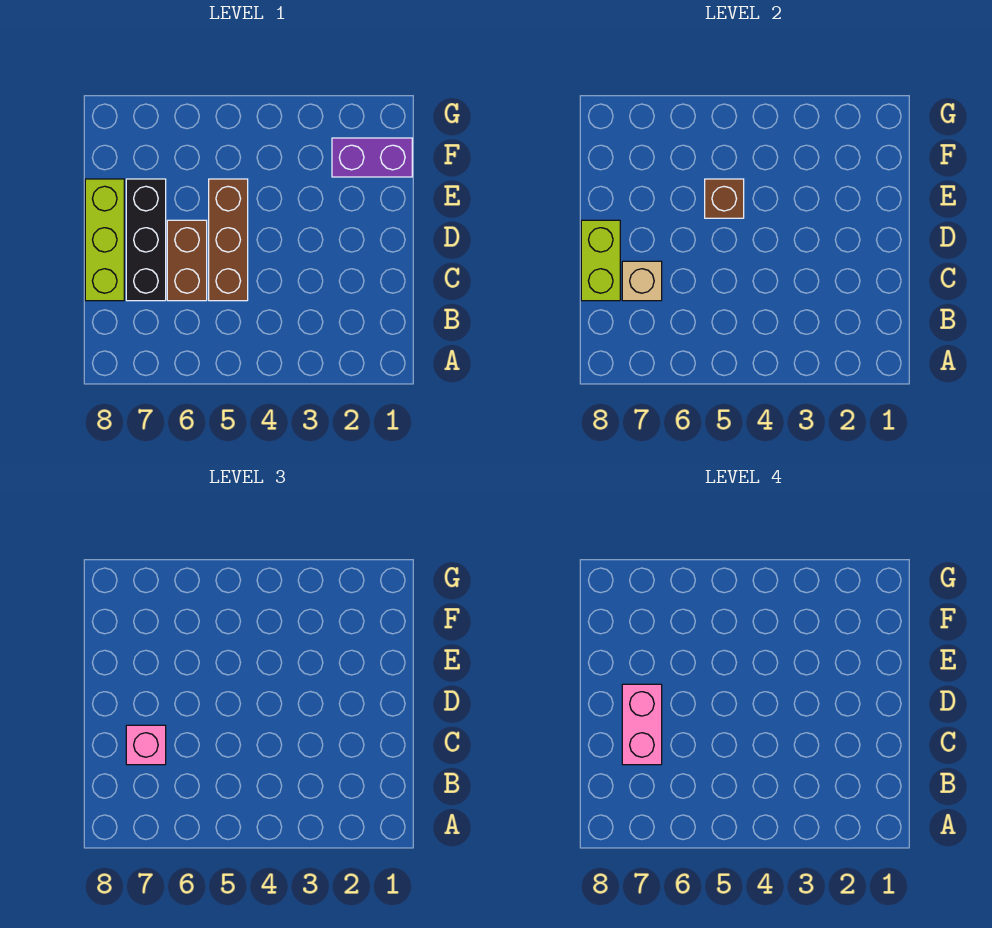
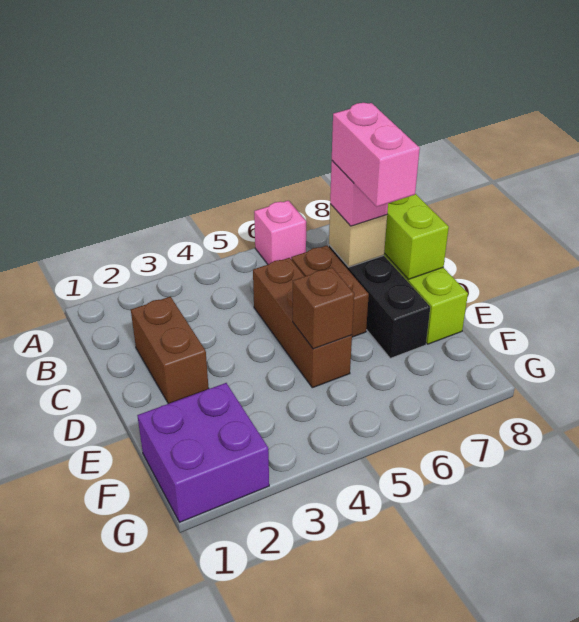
none -> pink 1x1 brick [254,201,306,264]
none -> brown 1x2 brick [131,297,209,404]
purple 1x2 brick [332,138,412,177] -> purple 2x2 brick [137,383,269,522]

